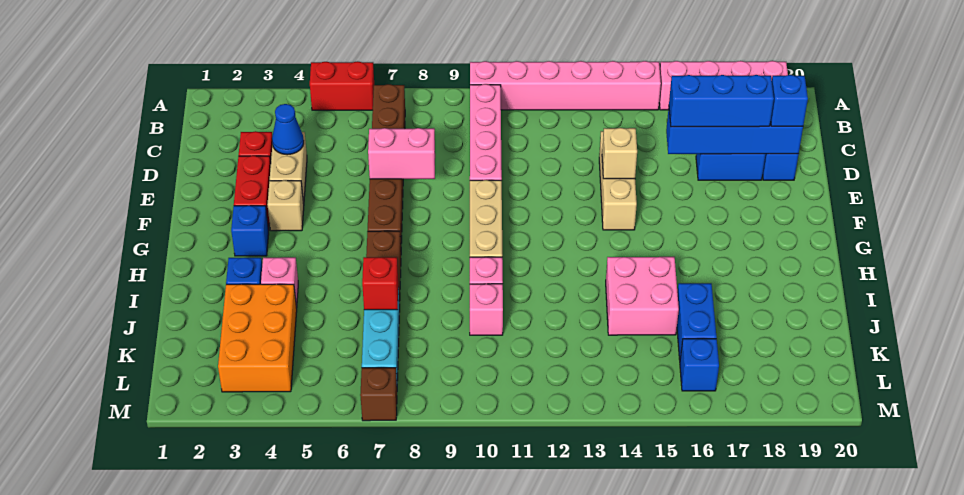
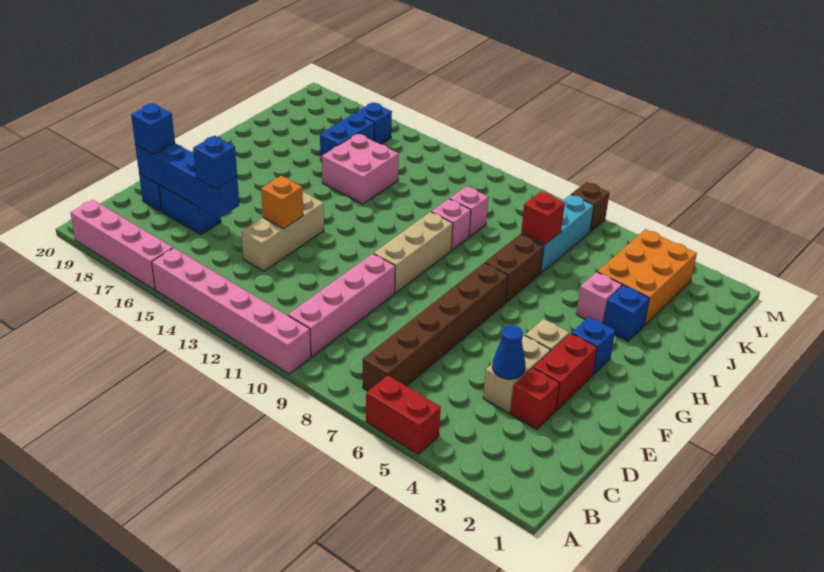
blue 1x3 brick [669,75,774,127] -> blue 1x1 brick [193,136,237,189]
pink 1x2 brick [368,128,435,179] -> none
tan 1x1 brick [602,128,637,179] -> orange 1x1 brick [261,176,303,229]

